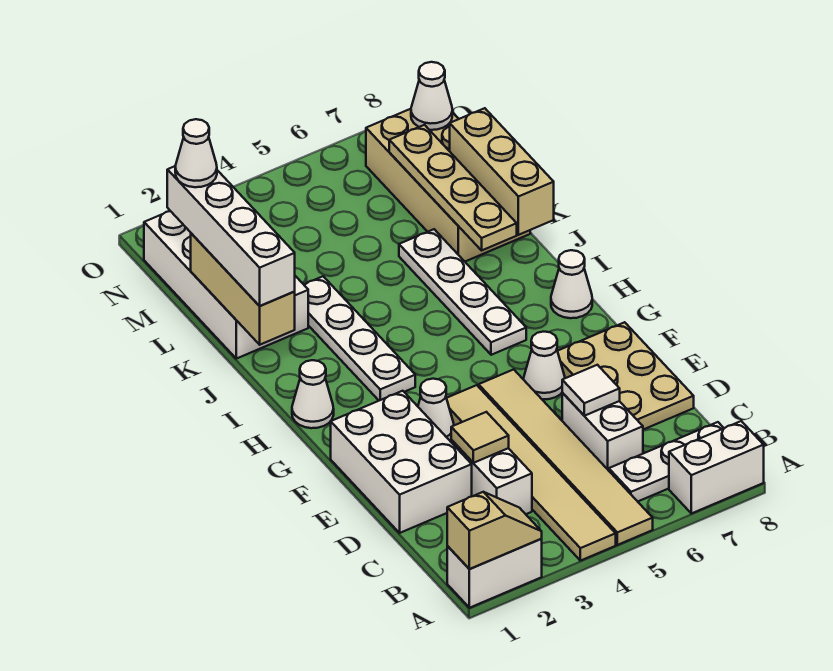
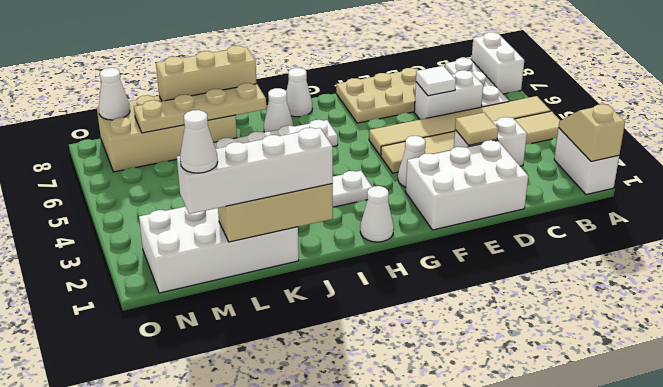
white 1x1 cone [524,332,565,399] -> white 1x1 cone moved to [264,88,293,132]

